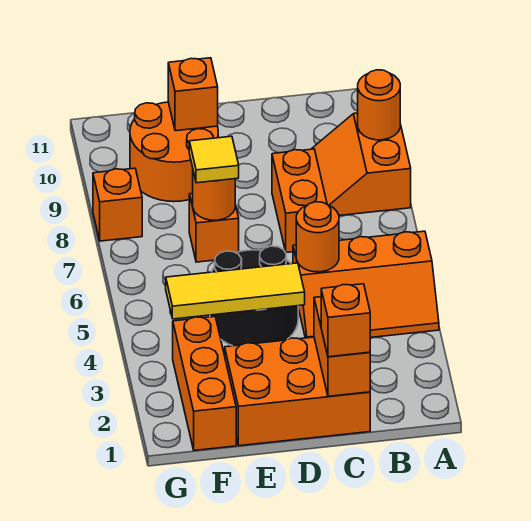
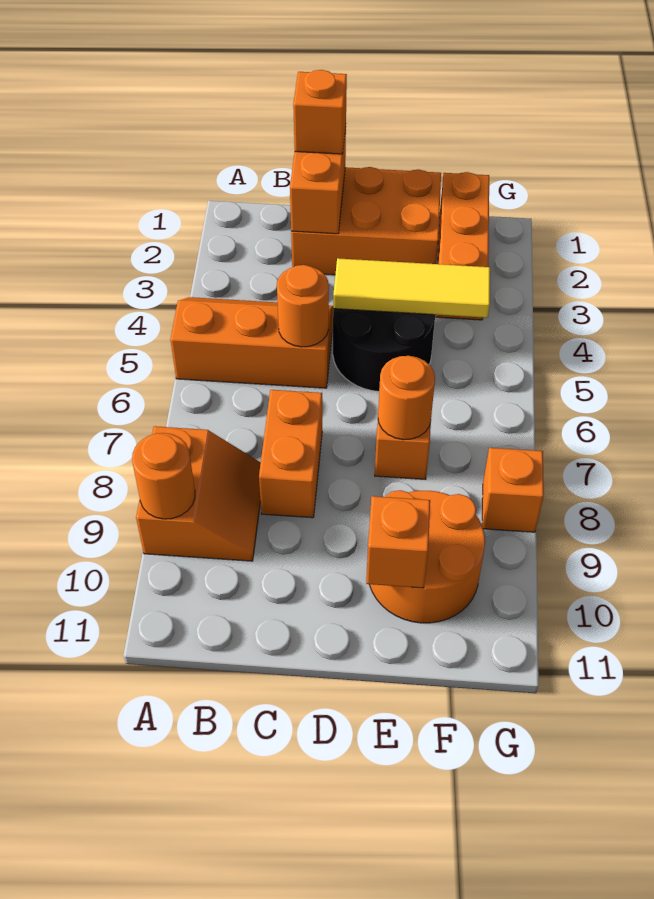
yellow 1x1 tile [189,136,239,183] -> none

